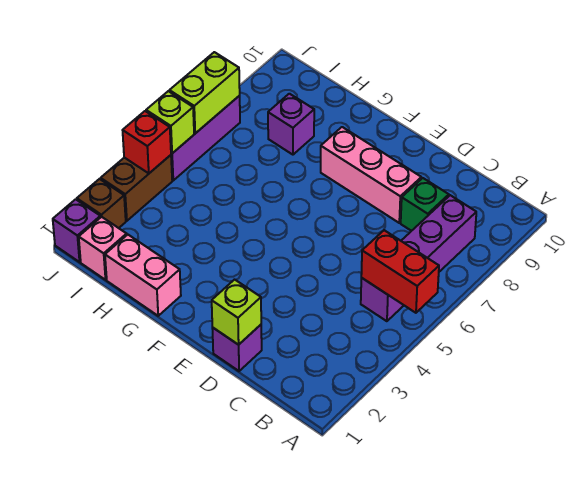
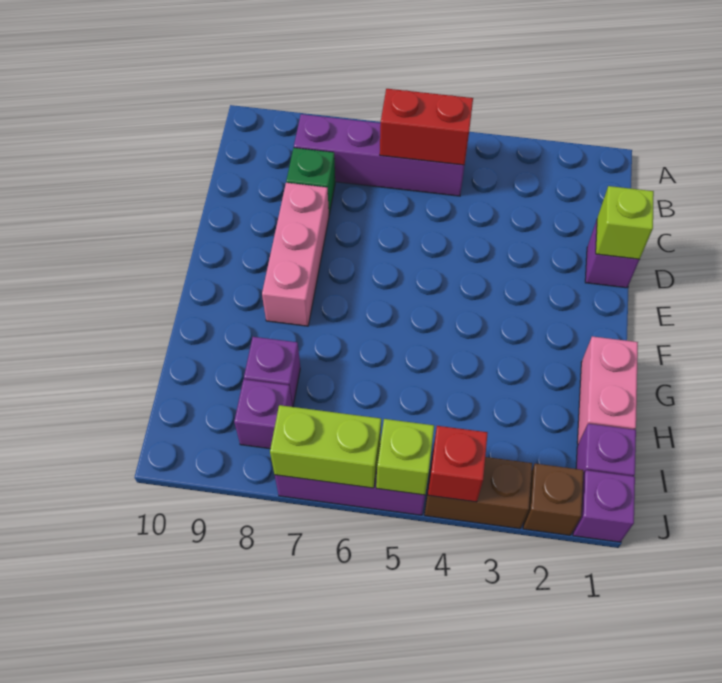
red 1x2 brick [361,230,439,313] -> red 1x2 brick turned to [380,89,473,165]
pink 1x1 brick [79,217,127,280] -> purple 1x1 brick [576,424,636,476]
none -> purple 1x1 brick [234,380,292,449]

